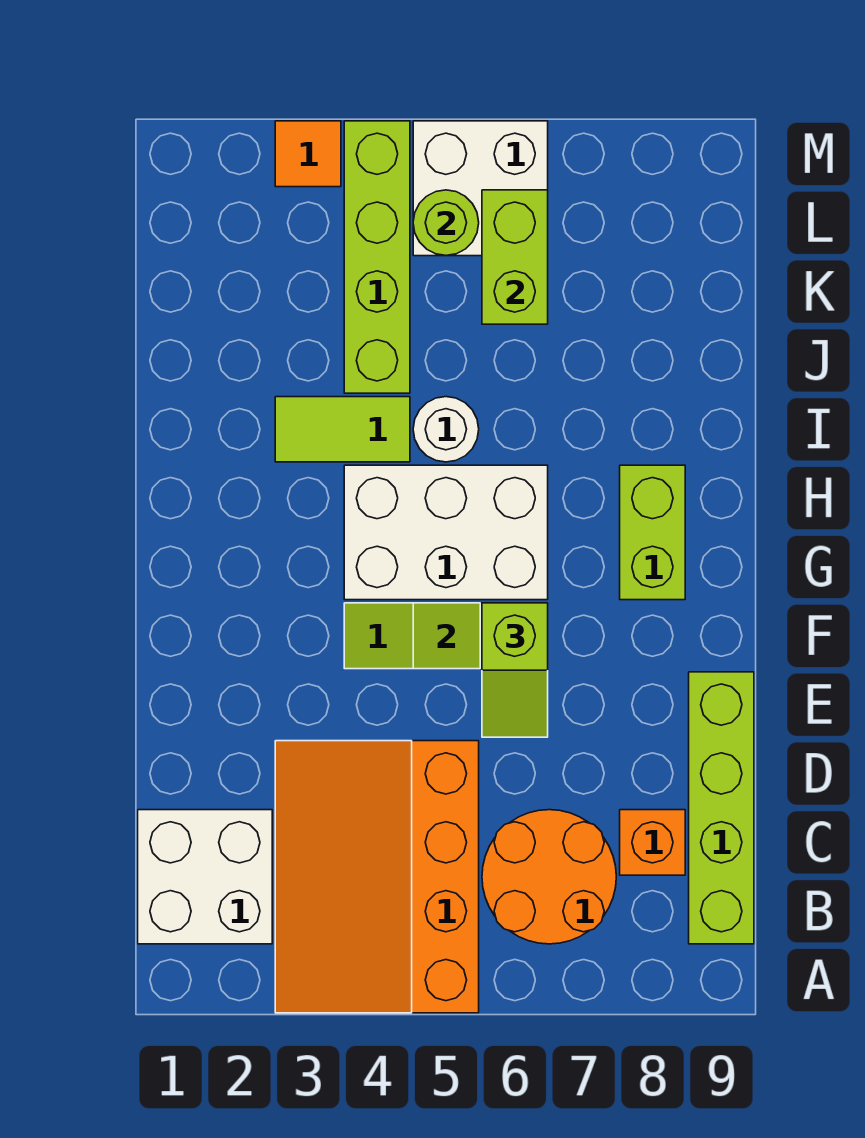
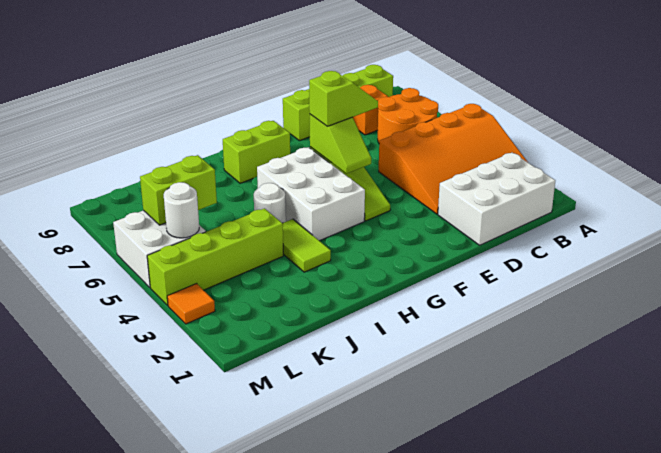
white 2x2 brick [138,810,272,944] -> white 2x3 brick [438,153,555,245]
lime 1x1 round brick [413,190,479,256] -> white 1x1 round brick [164,182,199,238]

